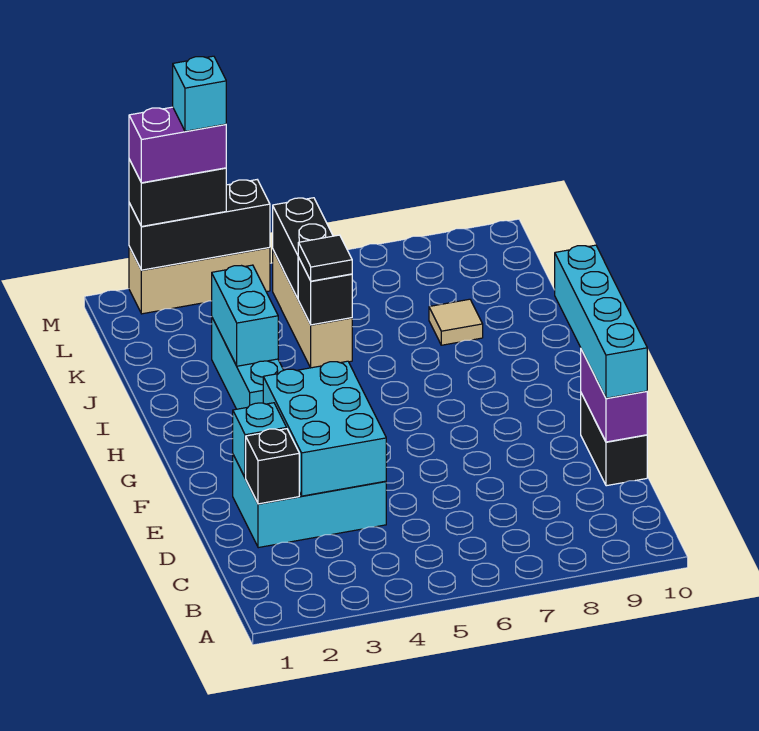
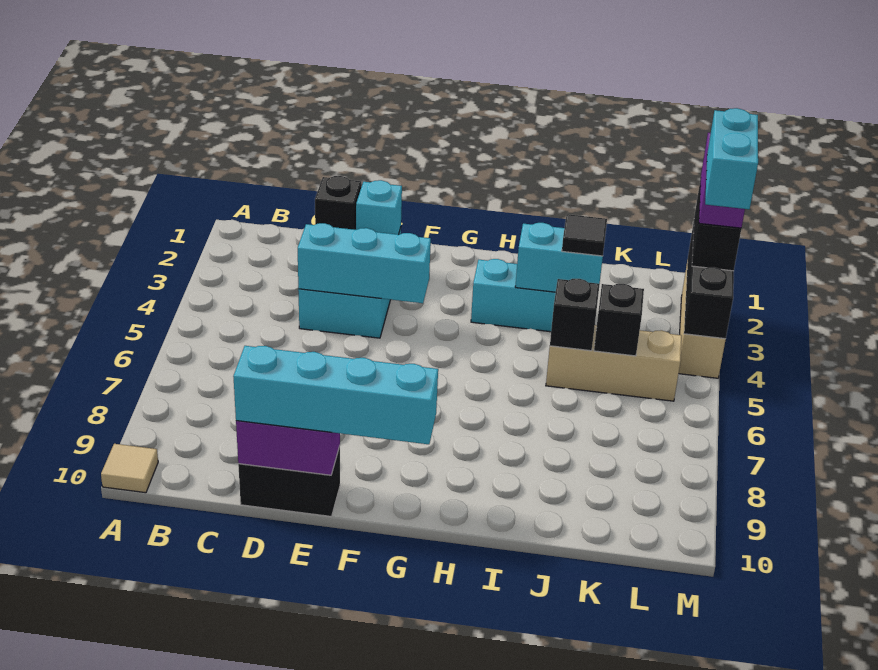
cyan 2x3 brick [263,361,386,496] -> cyan 1x3 brick [298,223,431,303]
black 1x1 tile [298,235,352,281] -> black 1x1 tile moved to [562,214,607,256]
tan 1x1 tile [429,299,483,345] -> tan 1x1 tile moved to [101,444,158,493]
black 1x2 brick [273,198,333,299] -> black 1x1 brick [594,284,644,356]
cyan 1x1 brick [173,56,226,131] -> cyan 1x2 brick [705,108,758,209]

